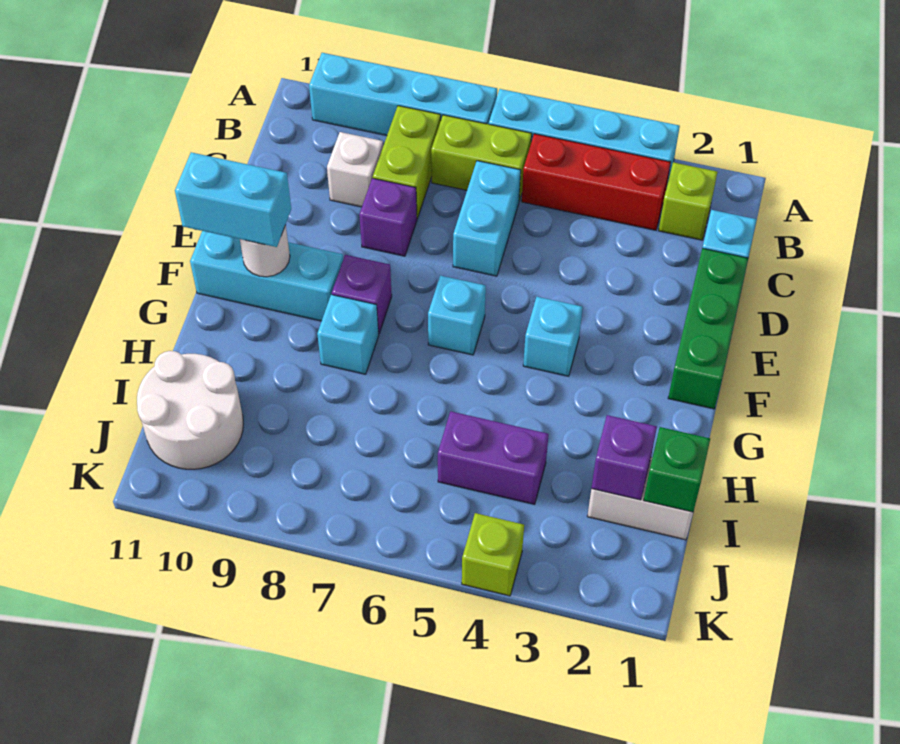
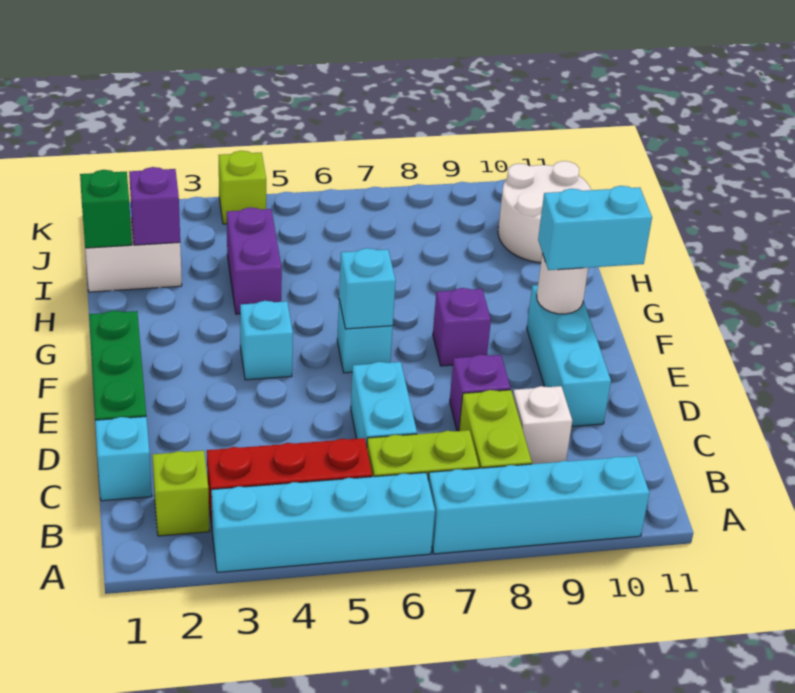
cyan 1x3 brick [190,231,343,321] -> cyan 1x3 brick turned to [527,285,611,426]
cyan 1x1 brick [317,295,379,374] -> cyan 1x1 brick moved to [339,248,396,329]
purple 1x2 brick [438,411,549,504] -> purple 1x2 brick turned to [227,207,282,314]

